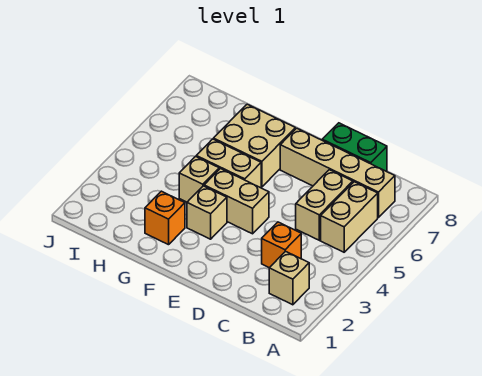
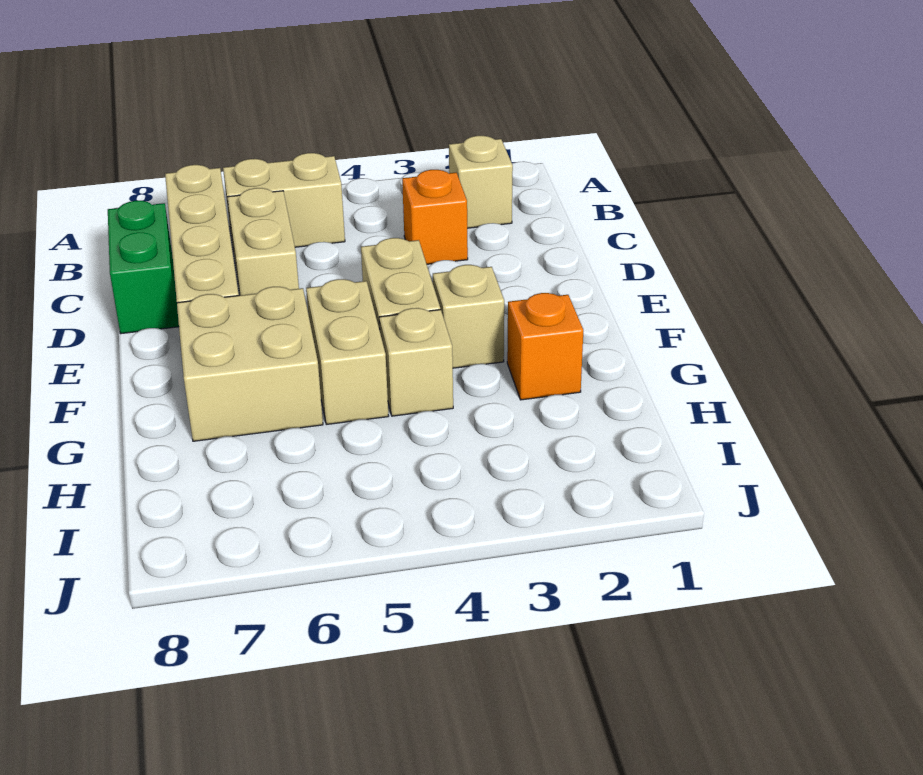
tan 1x2 brick [296,170,353,240] -> tan 1x2 brick turned to [227,188,299,295]

